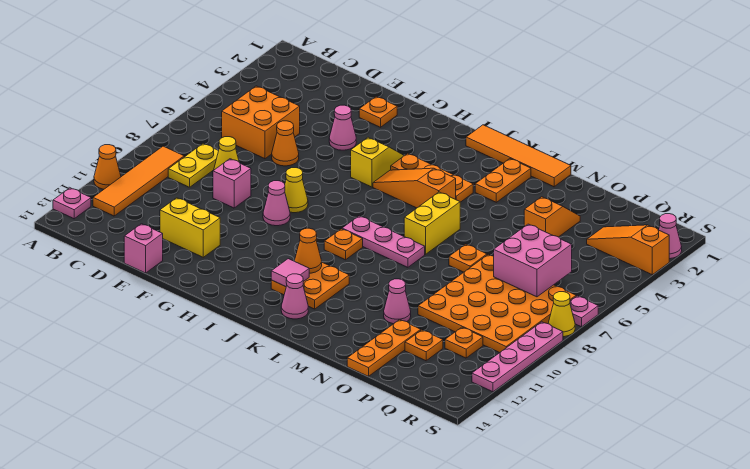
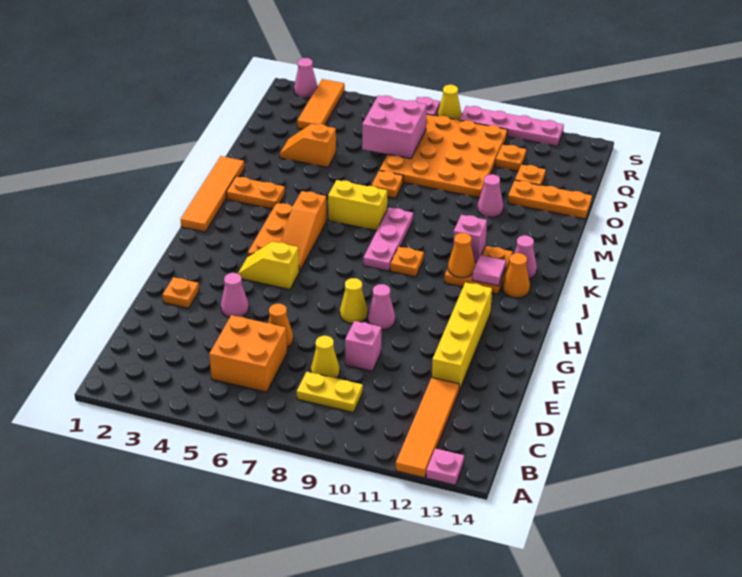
orange 1x1 cone [94,145,121,189] -> orange 1x1 cone moved to [503,253,530,298]
orange 1x4 tile [93,146,184,216] -> orange 1x4 tile turned to [396,378,459,478]
yellow 1x2 brick [160,198,220,257] -> yellow 1x4 brick [432,282,492,391]
pink 1x1 brick [124,224,163,273] -> pink 1x1 brick moved to [453,215,487,262]
orange 1x3 slope [587,225,669,275] -> orange 1x3 tile [297,79,345,129]

